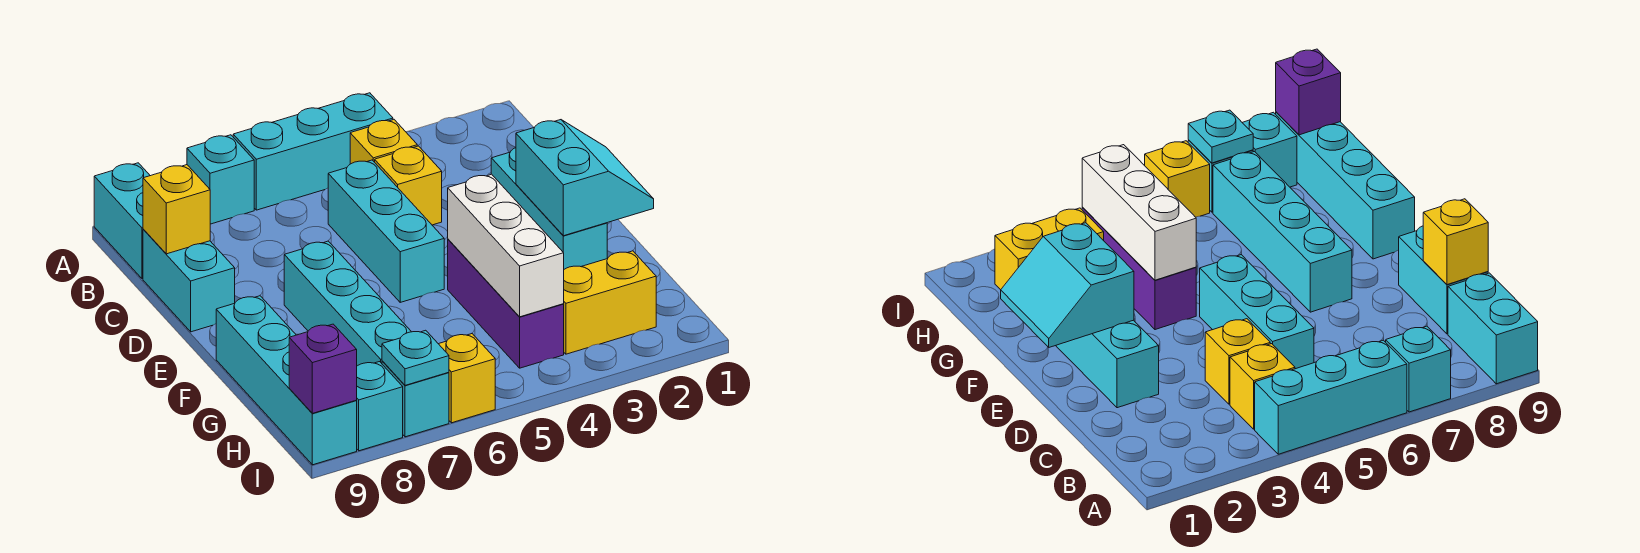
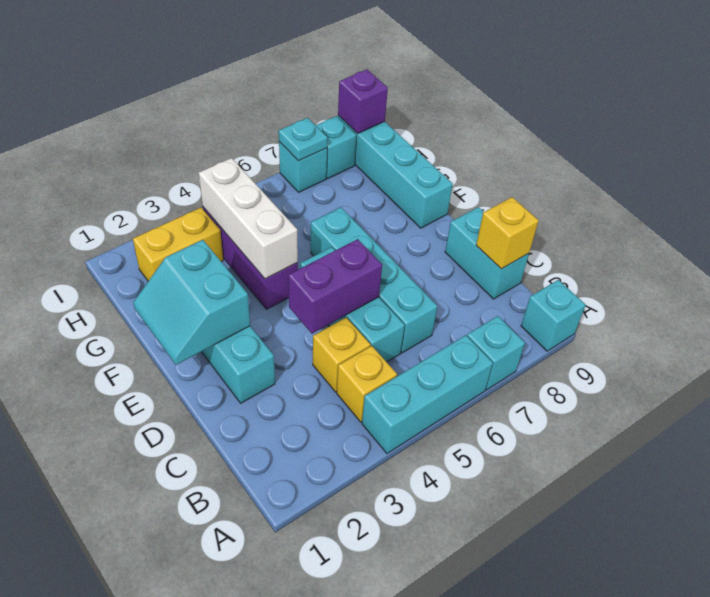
cyan 1x2 brick [94,163,150,279] -> cyan 1x1 brick [521,280,586,351]
none -> purple 1x2 brick [288,239,382,334]
cyan 1x4 brick [284,241,411,366] -> cyan 1x4 brick moved to [311,207,437,353]
yellow 1x1 brick [439,334,495,423] -> none

